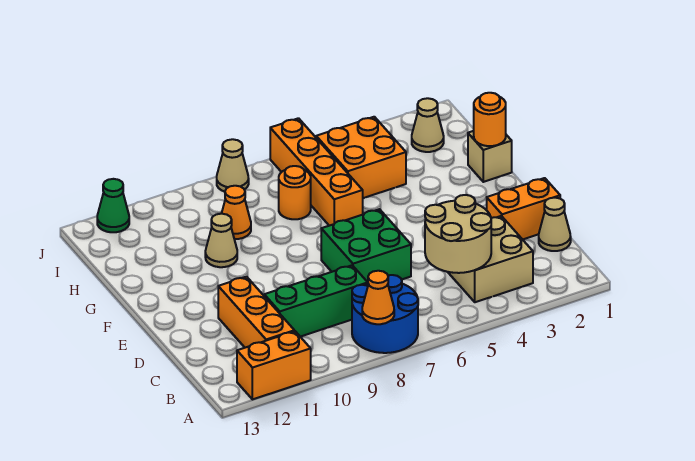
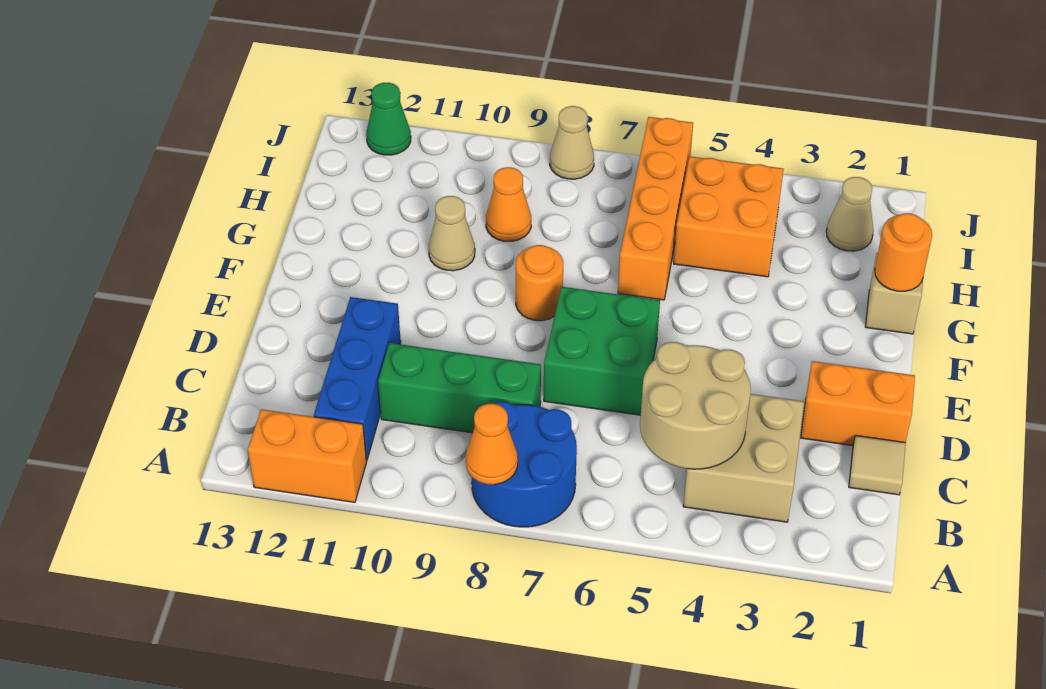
orange 1x3 brick [218,277,294,348] -> blue 1x3 brick [314,297,401,460]
tan 1x1 cone [539,198,571,251] -> tan 1x1 tile [849,436,906,495]
orange 1x1 round brick [279,166,311,219] -> orange 1x1 round brick moved to [516,245,563,321]

